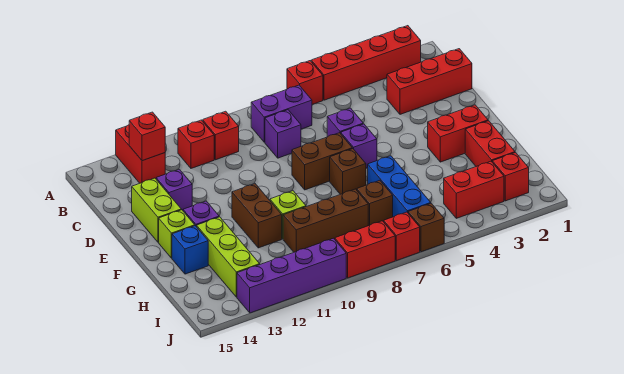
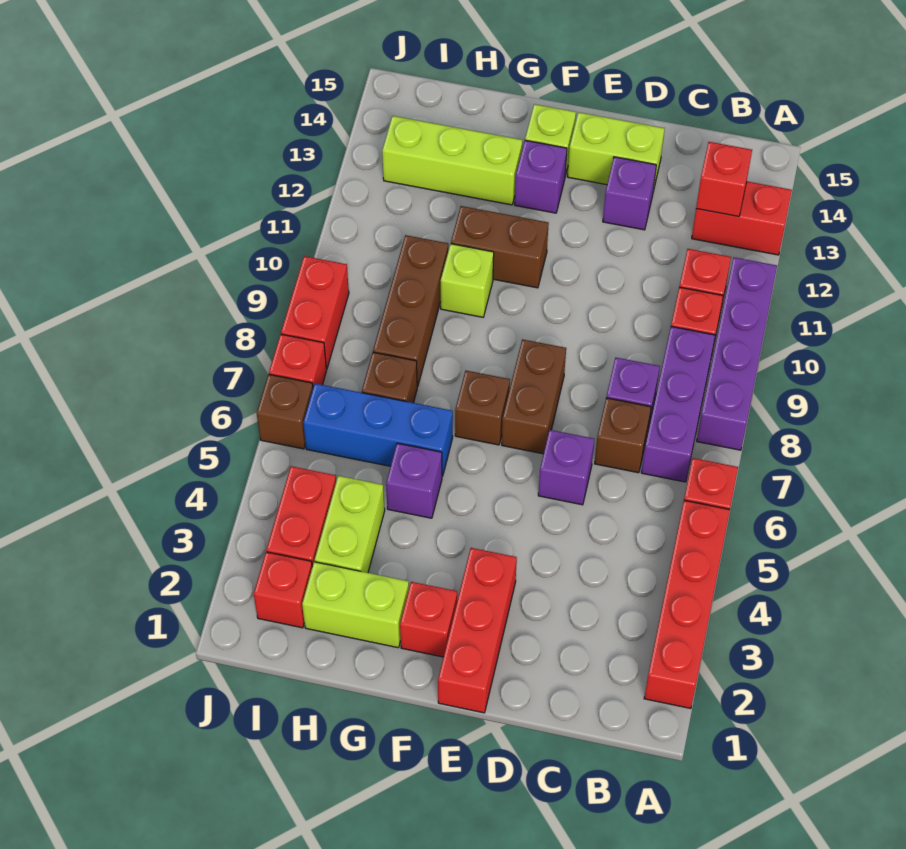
purple 1x2 brick [251,85,312,142] -> purple 1x3 brick [641,327,715,482]
red 1x3 brick [387,49,472,114] -> red 1x3 brick moved to [438,548,517,713]
none -> brown 1x1 brick [595,398,651,473]
purple 1x1 brick [341,124,377,168] -> purple 1x1 brick moved to [386,443,442,518]
red 1x2 brick [428,105,488,162] -> red 1x1 brick [400,582,457,657]
red 1x2 brick [465,121,515,166] -> lime 1x2 brick [302,562,409,648]
blue 1x1 brick [172,226,208,274] -> none
none -> lime 1x2 brick [315,476,385,573]
purple 1x4 brick [237,238,346,313] -> purple 1x4 brick moved to [697,257,777,450]

